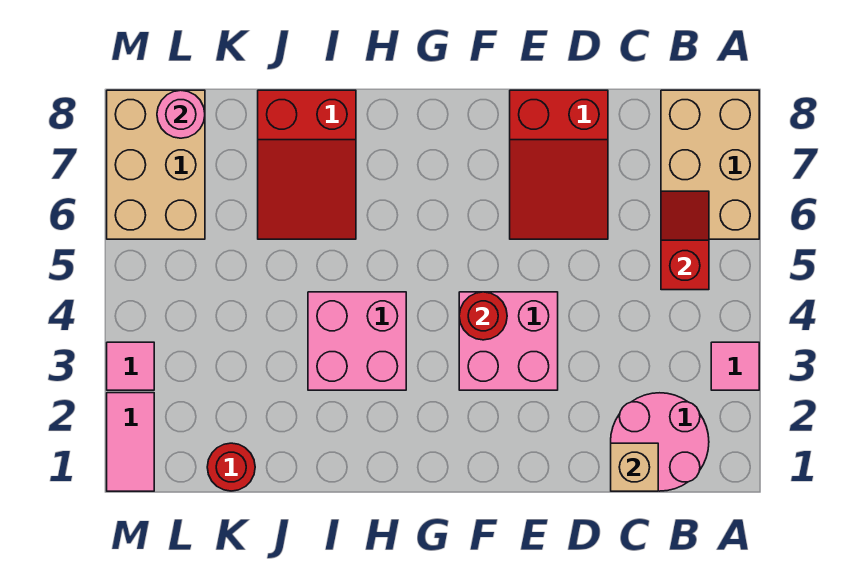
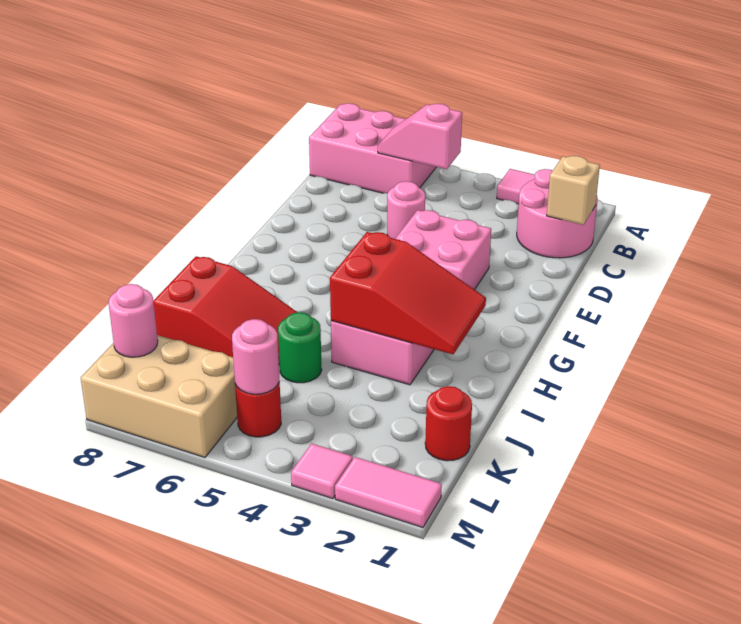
tan 2x3 brick [661,90,759,239] -> pink 2x3 brick [309,103,436,193]
red 1x2 slope [661,191,709,290] -> pink 1x2 slope [378,104,462,169]
none -> pink 1x1 round brick [387,181,425,239]
red 2x3 slope [510,90,608,239] -> red 2x3 slope moved to [330,232,486,354]
red 1x1 round brick [459,292,507,340] -> red 1x1 round brick moved to [235,381,281,437]
none -> green 1x1 round brick [278,312,322,383]
none -> pink 1x1 round brick [232,319,279,394]

